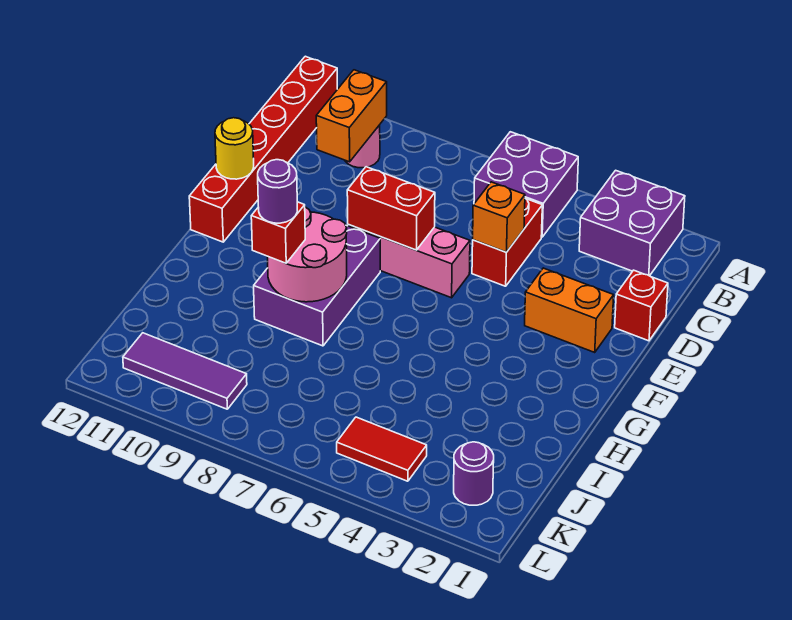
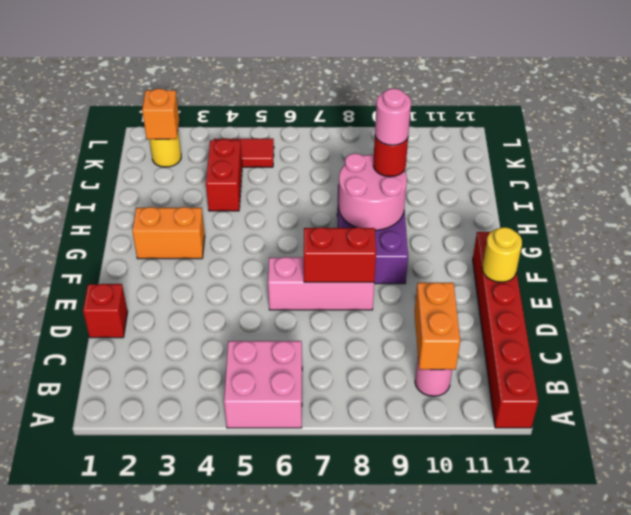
purple 2x2 brick [579,170,685,276] -> none
purple 2x2 brick [474,132,578,237] -> pink 2x2 brick [224,341,302,428]
red 1x2 brick [472,199,542,286] -> red 1x2 brick moved to [206,139,242,211]
orange 1x1 brick [473,182,525,252] -> orange 1x1 brick moved to [142,89,179,139]
orange 1x2 brick [525,268,614,352] -> orange 1x2 brick moved to [132,207,205,259]
red 1x1 brick [251,202,305,263] -> red 1x1 round brick [373,137,408,177]
purple 1x1 round brick [258,160,297,223] -> pink 1x1 round brick [375,88,411,145]
purple 1x1 round brick [454,442,494,505] -> yellow 1x1 round brick [149,133,181,167]
purple 1x3 tile [123,333,247,409] -> none

